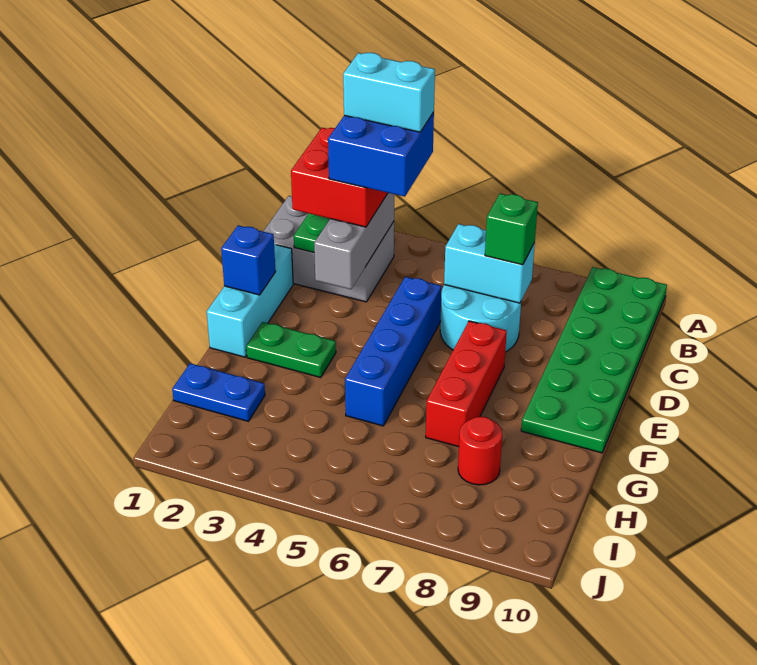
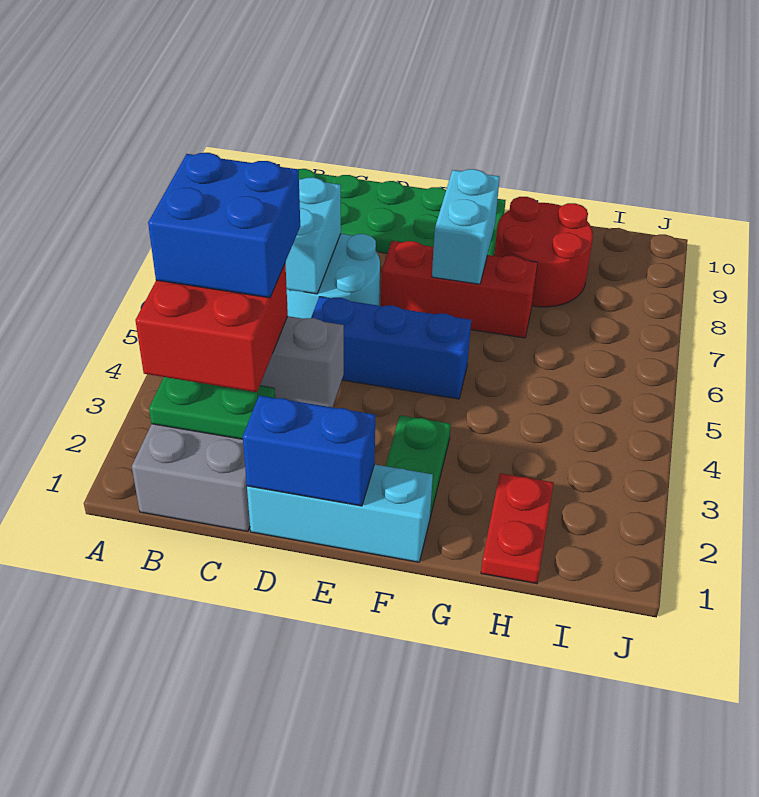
cyan 1x2 brick [343,53,435,132] -> cyan 1x2 brick moved to [432,169,500,284]
green 1x1 brick [485,194,538,265] -> none
blue 1x4 brick [345,277,442,426] -> blue 1x3 brick [311,297,471,399]
blue 1x1 brick [221,225,276,295] -> blue 1x2 brick [243,395,375,506]
blue 1x2 plate [172,363,265,421] -> red 1x2 plate [481,473,554,584]
red 1x1 round brick [458,417,502,485] -> red 2x2 round brick [494,197,593,307]

